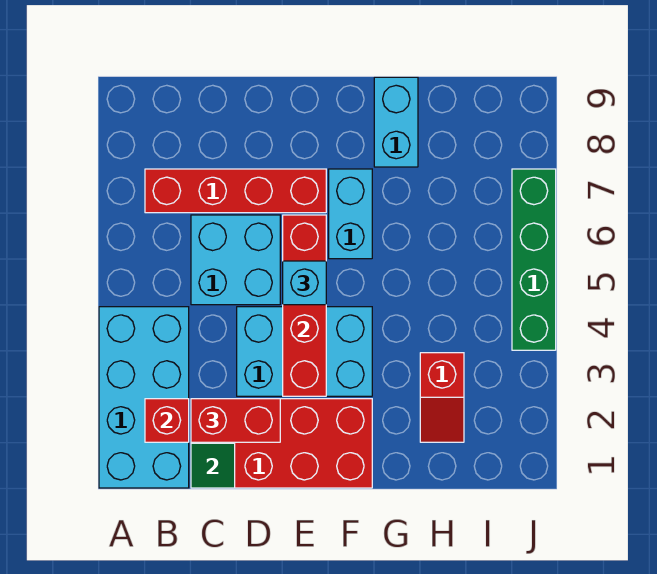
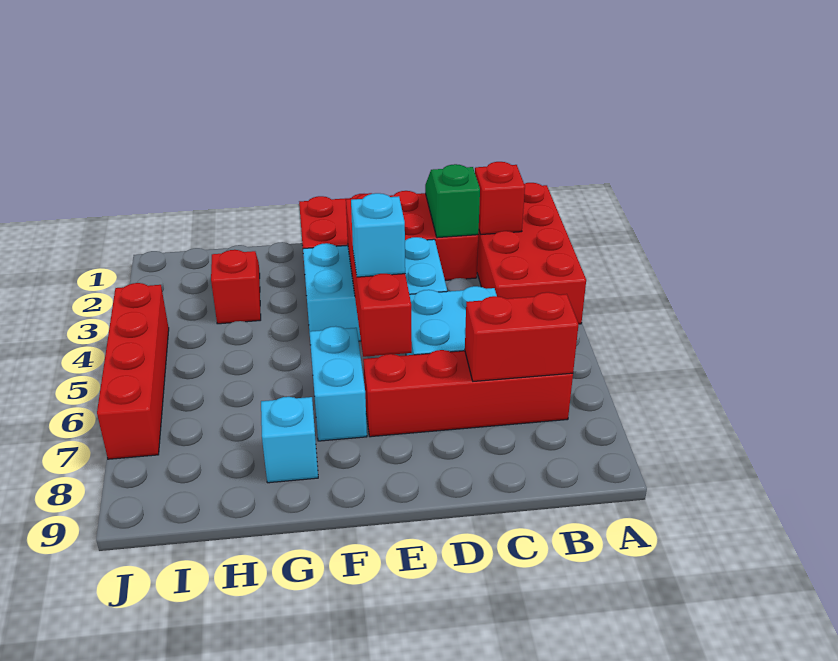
cyan 2x4 brick [99,307,189,488] -> red 2x4 brick [477,183,586,324]
red 1x2 brick [191,399,280,442] -> red 1x2 brick moved to [465,292,579,381]
cyan 1x2 brick [374,77,418,167] -> cyan 1x1 brick [261,397,318,483]
green 1x4 brick [512,169,556,350] -> red 1x4 brick [97,283,169,459]

